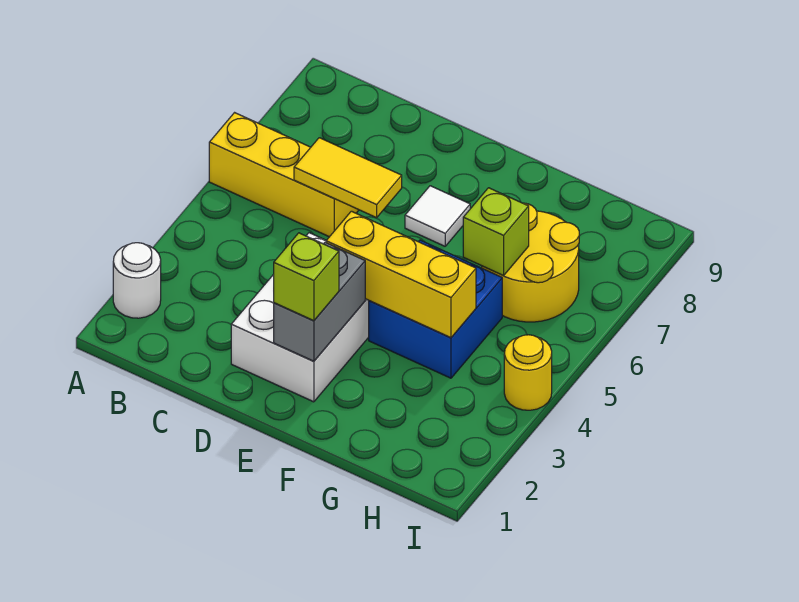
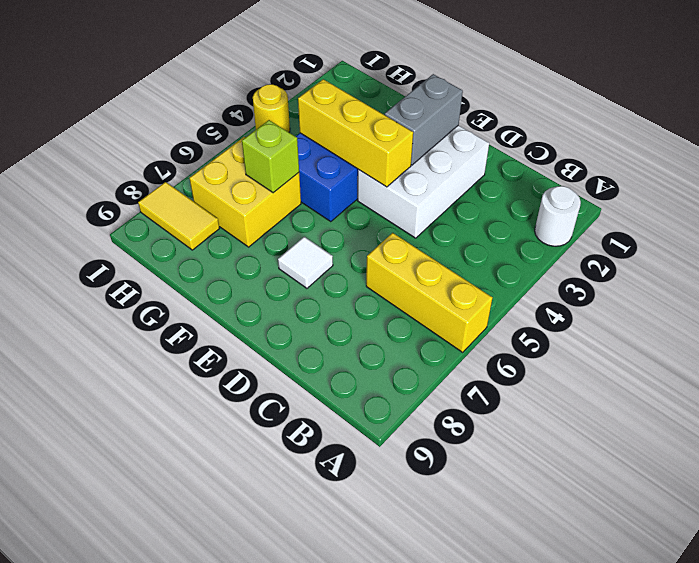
yellow 1x2 tile [294,138,402,218] -> yellow 1x2 tile moved to [138,182,219,250]
lime 1x1 brick [274,233,339,321] -> none
yellow 2x2 round brick [482,203,579,322] -> yellow 2x2 brick [189,137,301,247]

